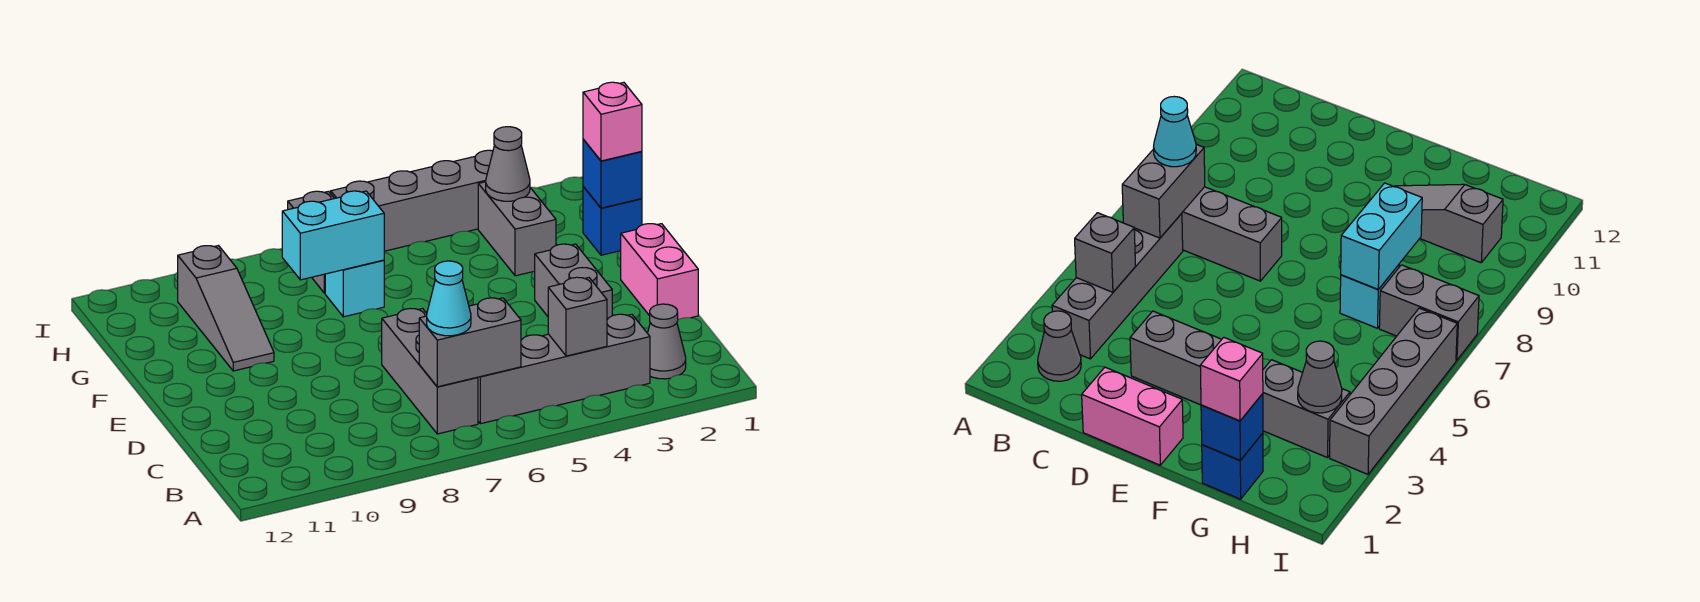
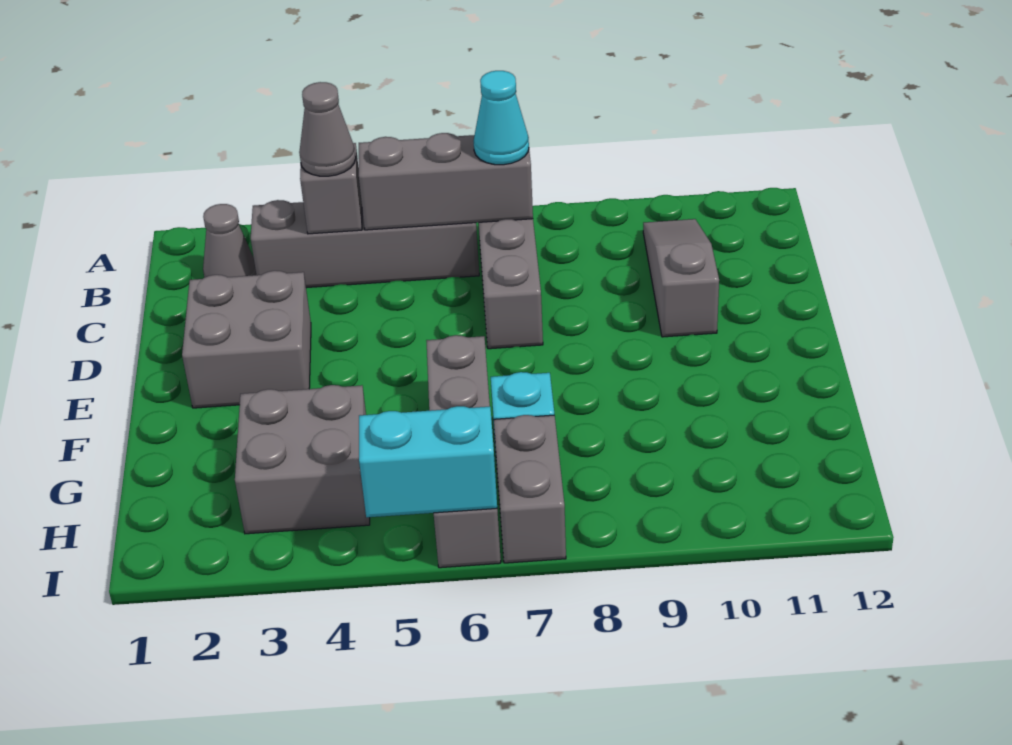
grey 1x2 brick [419,298,521,387] -> grey 1x3 brick [359,133,533,230]
pink 1x2 brick [621,224,698,320] -> none
grey 1x2 brick [535,244,612,320] -> grey 2x2 brick [182,271,311,408]
grey 1x3 slope [178,246,274,371] -> grey 1x3 slope moved to [643,219,719,337]
blue 1x1 brick [583,186,642,255] -> none
blue 1x1 brick [583,140,642,208] -> none
pink 1x1 brick [583,82,642,161] -> none
grey 1x2 brick [478,182,556,276] -> grey 2x2 brick [235,385,370,534]
cyan 1x2 brick [282,191,384,280] -> cyan 1x2 brick moved to [359,406,497,517]
grey 1x1 cone [486,127,530,201] -> grey 1x1 cone moved to [299,82,356,176]
grey 1x4 brick [331,150,493,251] -> grey 1x4 brick turned to [426,335,501,568]

